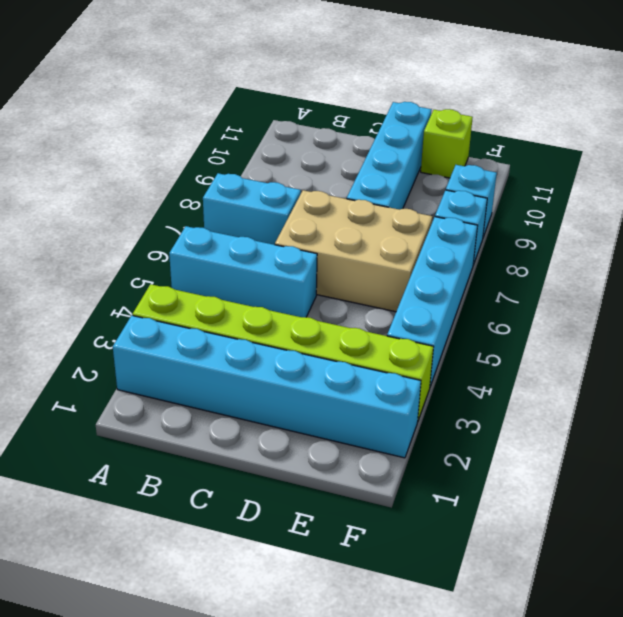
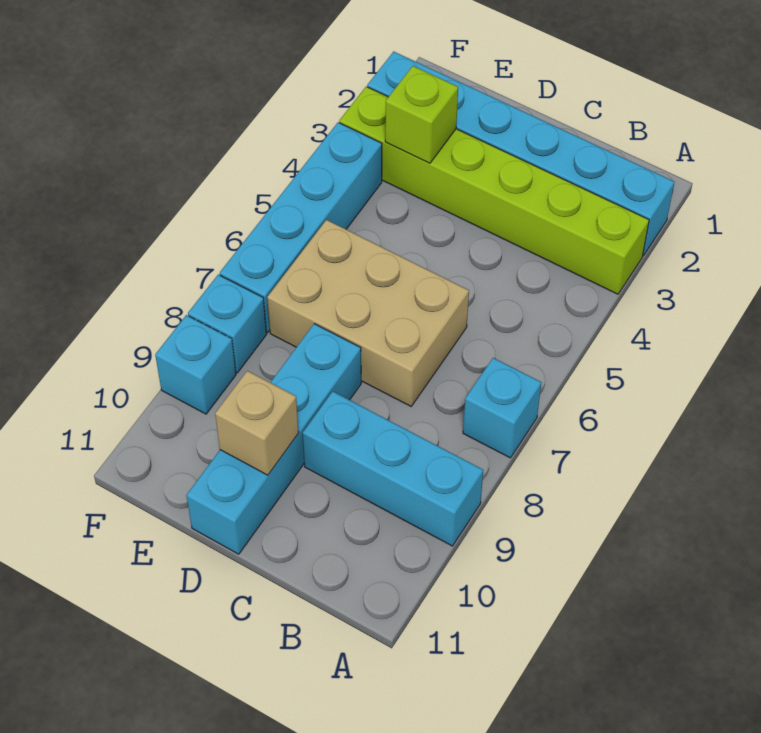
cyan 1x3 brick [169,226,317,317] -> cyan 1x3 brick moved to [303,391,483,546]
cyan 1x2 brick [203,173,301,245] -> cyan 1x1 brick [463,358,541,458]
none -> tan 1x1 brick [215,371,299,475]
lime 1x1 brick [421,109,473,178] -> lime 1x1 brick moved to [385,66,458,163]

